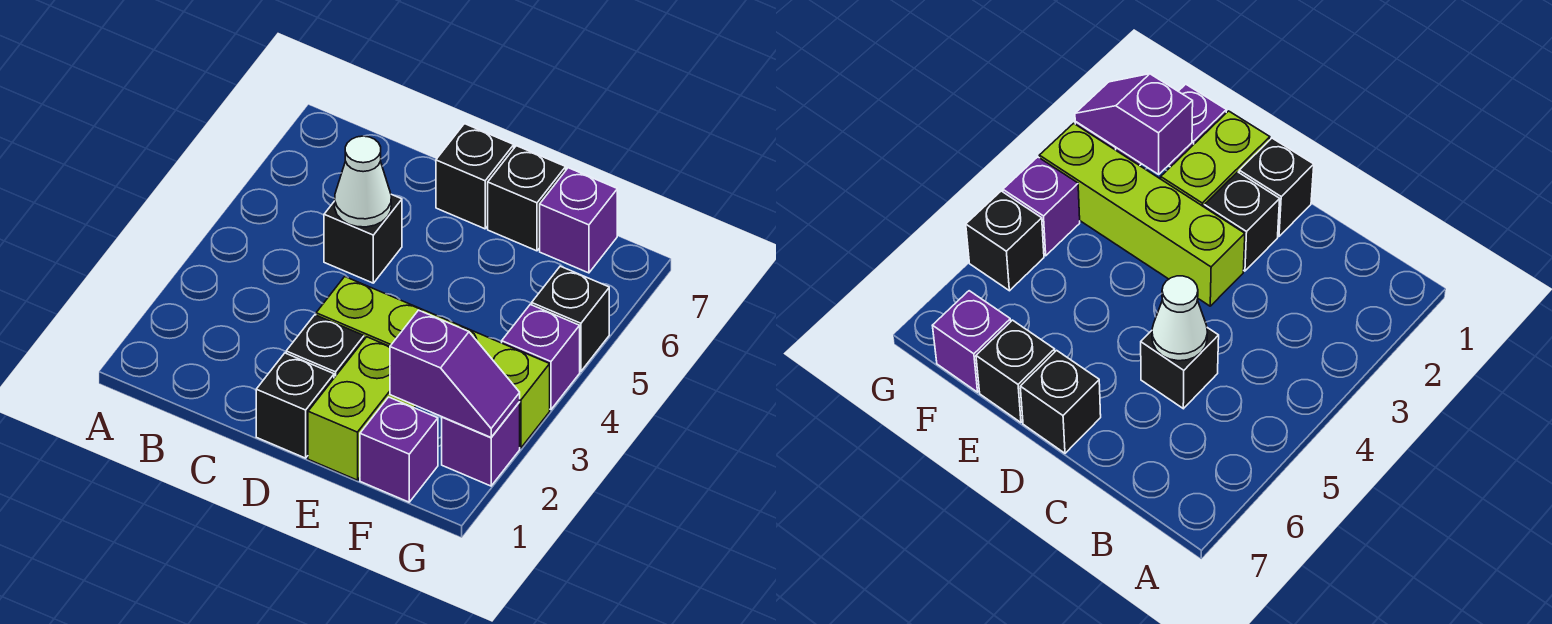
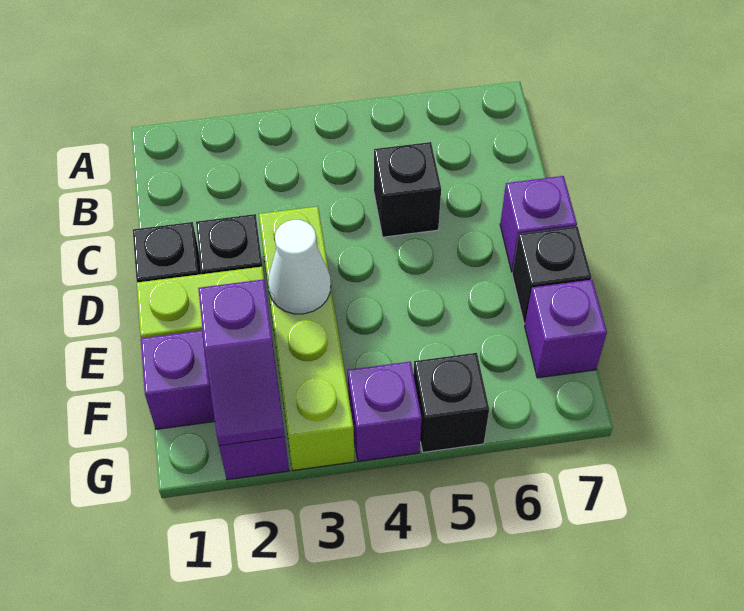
white 1x1 cone [335,136,391,227] -> white 1x1 cone moved to [268,220,331,314]
black 1x1 brick [436,124,514,229] -> purple 1x1 brick [500,176,577,272]

